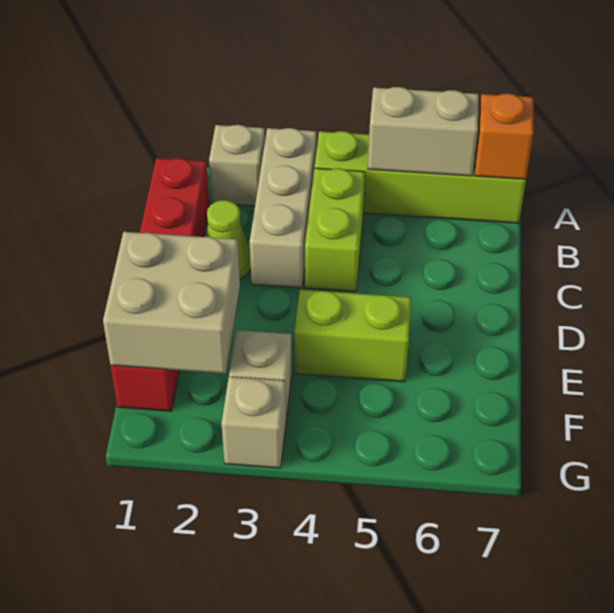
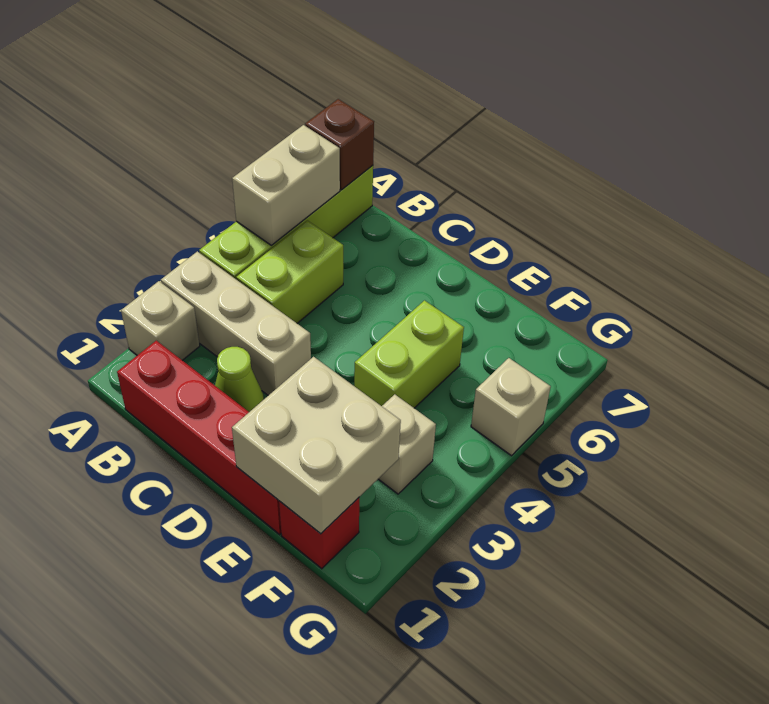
orange 1x1 brick [475,93,534,179] -> brown 1x1 brick [305,99,374,190]
lime 1x2 brick [305,168,365,292] -> lime 1x2 brick turned to [236,221,343,323]
tan 1x1 brick [221,377,286,468] -> tan 1x1 brick moved to [471,358,551,456]

